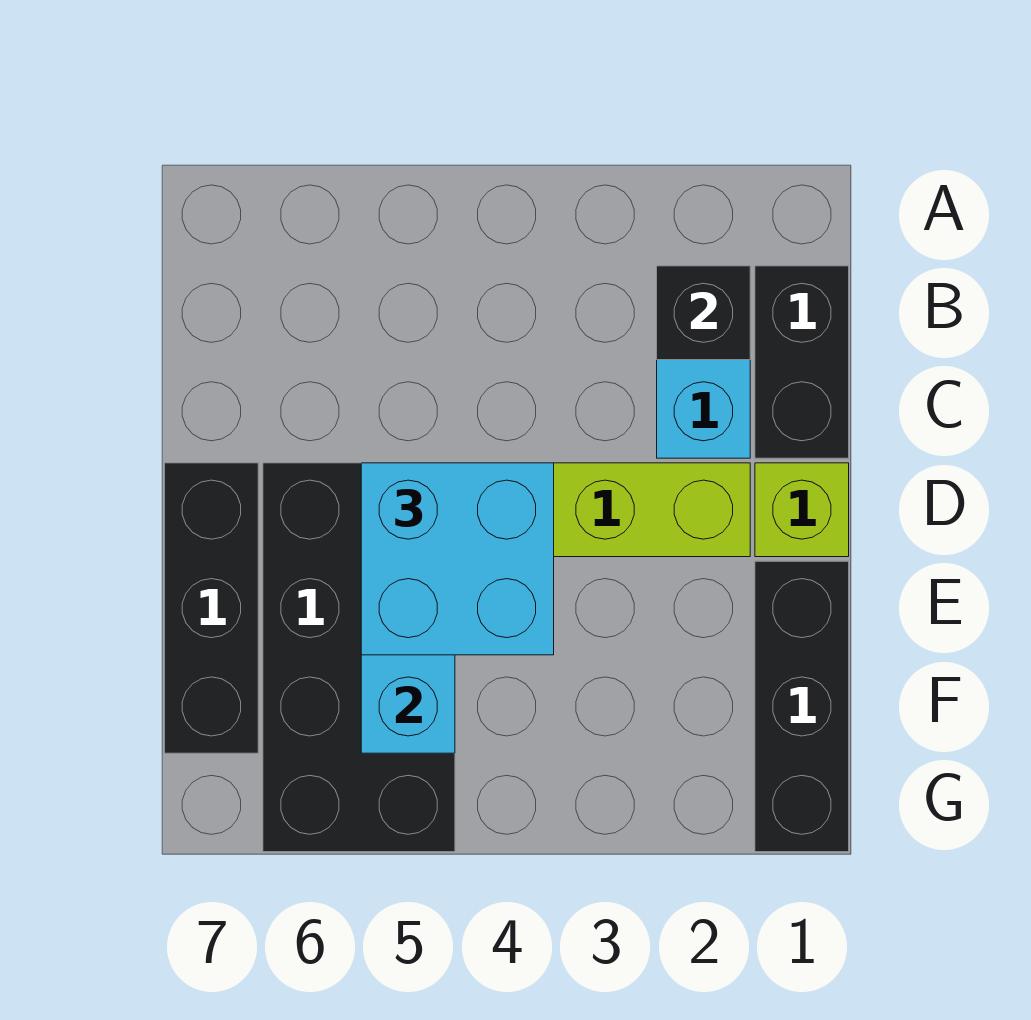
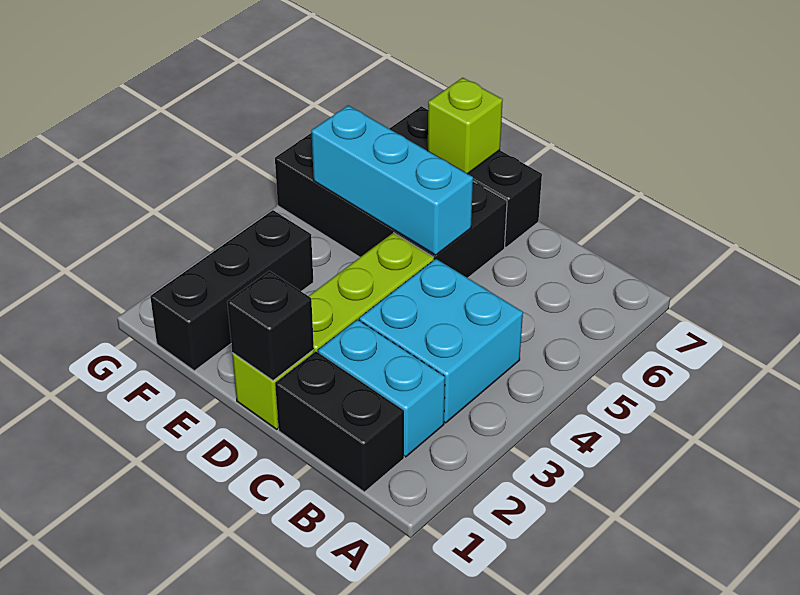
black 1x1 brick [657,266,750,360] -> black 1x1 brick moved to [227,271,314,381]
cyan 2x2 brick [361,463,554,655] -> cyan 2x2 brick moved to [359,259,523,423]
black 1x3 brick [755,561,849,852] -> black 1x3 brick turned to [150,210,313,371]
none -> lime 1x1 brick [428,78,503,174]

